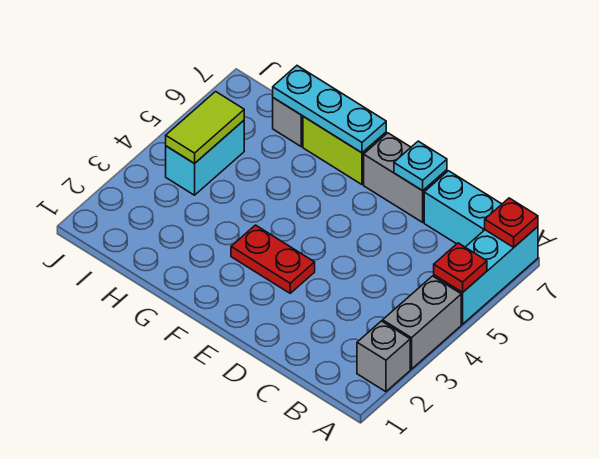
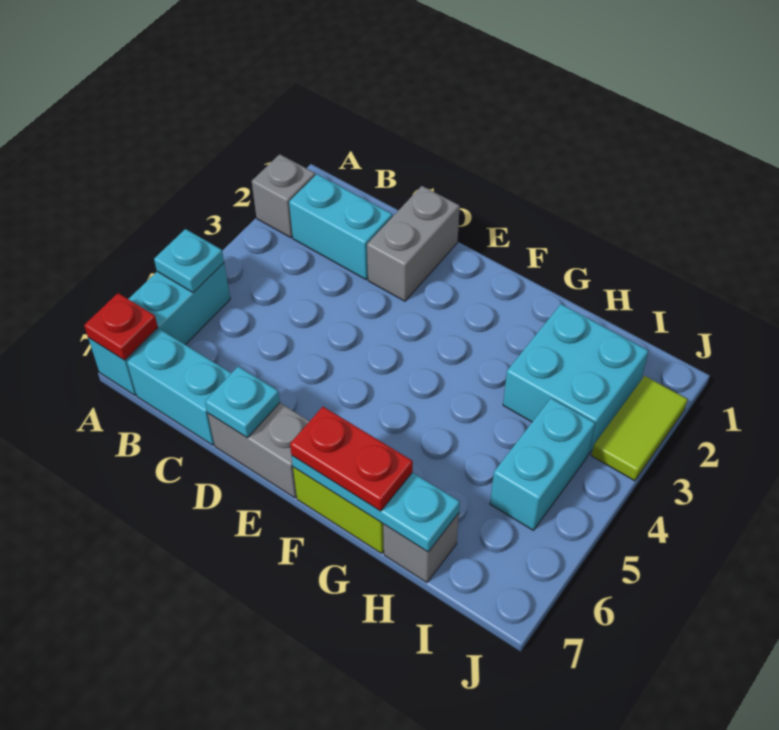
grey 1x2 brick [383,276,461,369] -> grey 1x2 brick moved to [367,186,460,301]
red 1x1 plate [434,243,487,293] -> cyan 1x1 plate [154,229,224,293]
none -> cyan 1x2 brick [289,174,392,279]
red 1x2 plate [231,225,315,293] -> red 1x2 plate moved to [290,407,413,511]
none -> cyan 2x2 brick [503,304,648,454]
lime 1x2 tile [166,92,244,164] -> lime 1x2 tile moved to [591,376,688,481]

